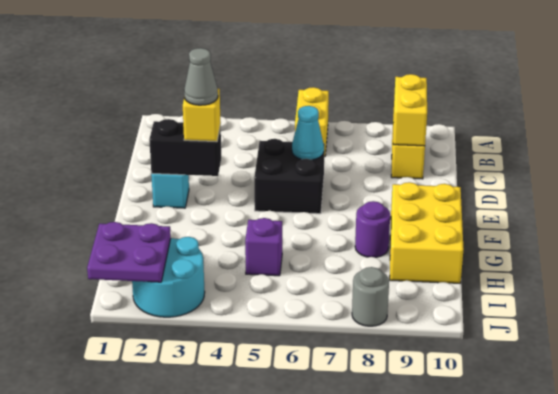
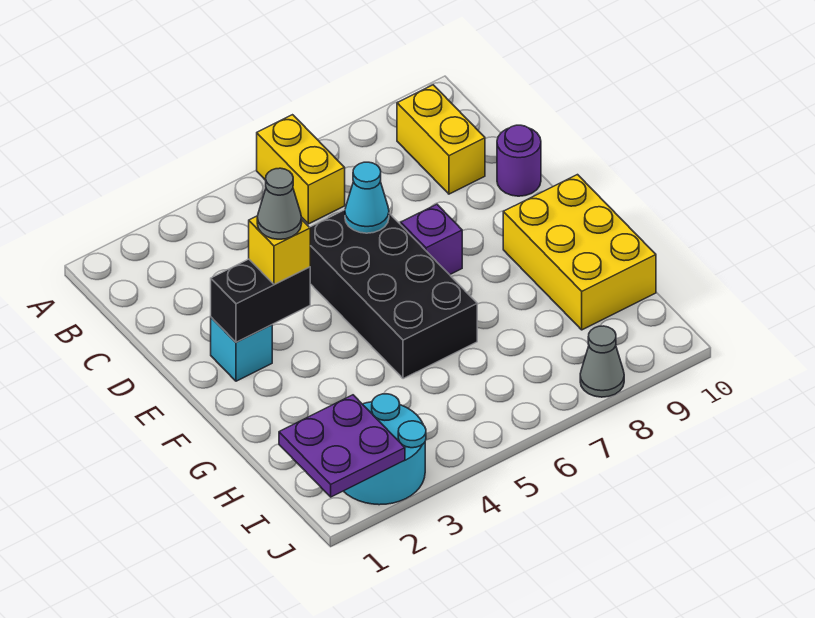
yellow 1x2 brick [393,74,427,146] -> none
black 2x2 brick [254,139,325,214] -> black 2x4 brick [310,210,477,379]
purple 1x1 round brick [355,201,390,257] -> purple 1x1 round brick moved to [497,125,541,196]
purple 1x1 brick [245,218,282,276] -> purple 1x1 brick moved to [401,204,462,275]
grey 1x1 round brick [352,267,389,326] -> grey 1x1 cone [580,326,624,397]

